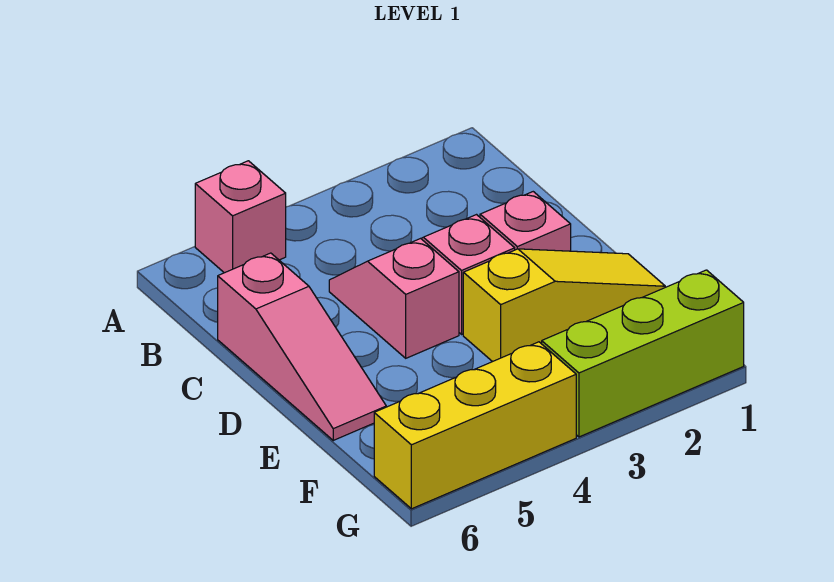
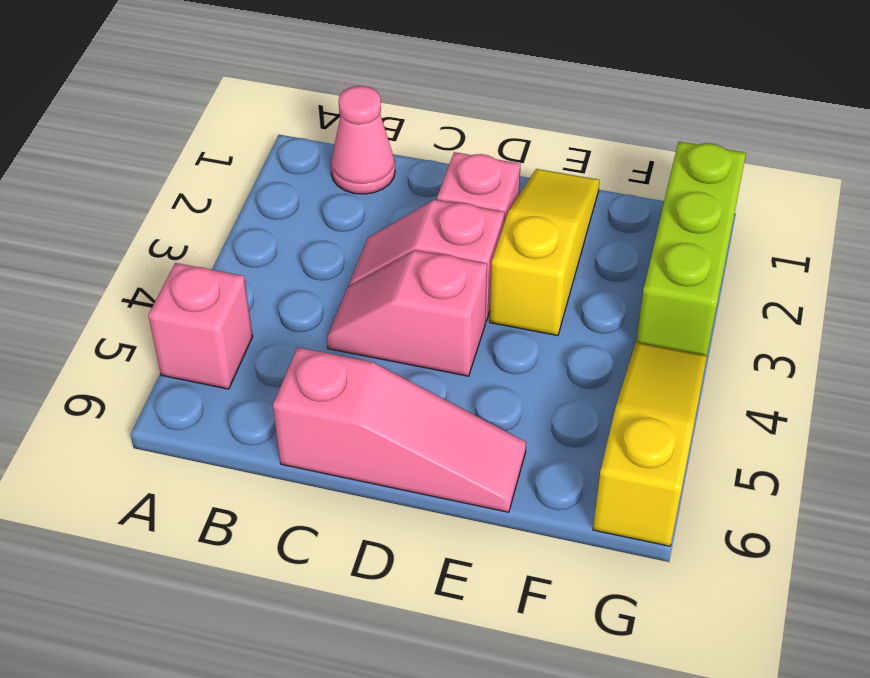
none -> pink 1x1 cone [331,86,395,194]
yellow 1x3 brick [374,342,576,509] -> yellow 1x3 slope [593,342,707,546]

